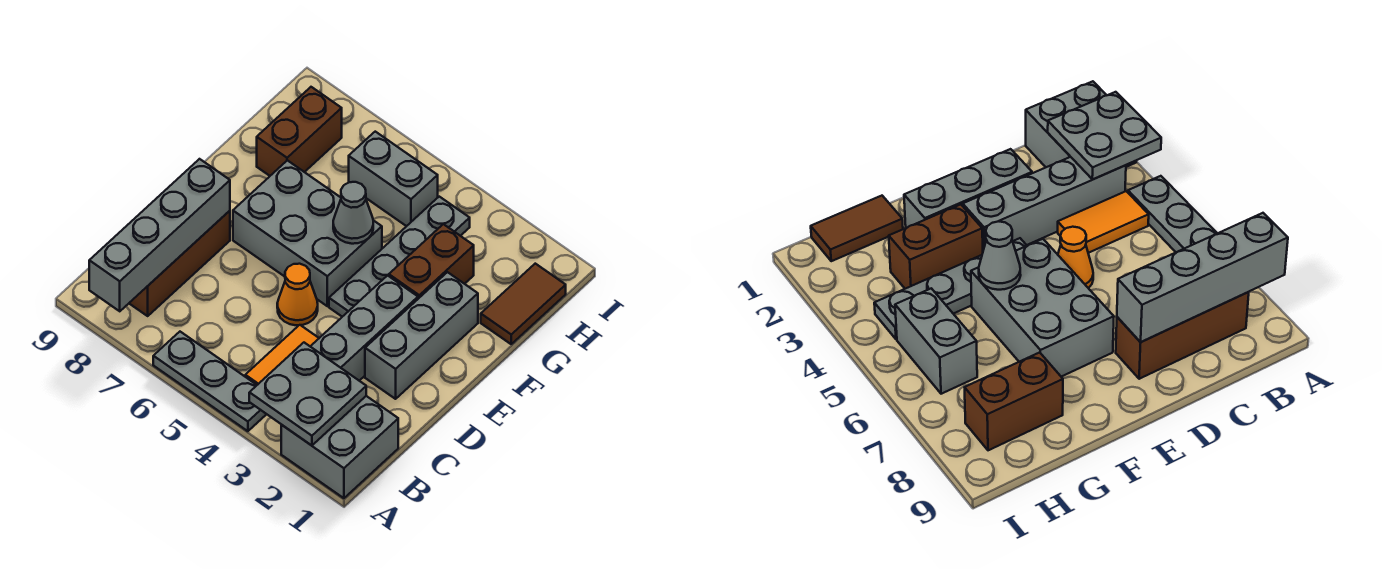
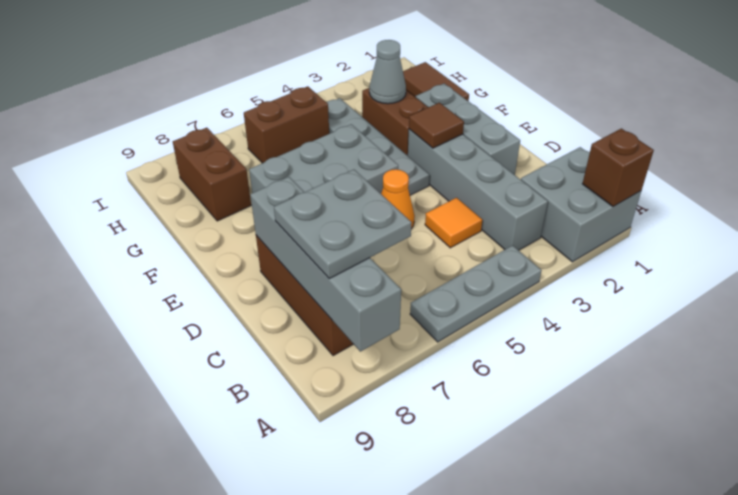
none -> brown 1x1 brick [582,129,654,207]
grey 2x2 plate [249,343,366,446] -> grey 2x2 plate moved to [274,170,412,279]
orange 1x2 tile [245,325,319,385] -> orange 1x1 tile [425,198,482,248]
none -> brown 1x1 tile [409,103,464,148]
grey 1x1 cone [333,182,373,244] -> grey 1x1 cone moved to [369,40,406,104]
grey 1x2 brick [349,132,438,226] -> brown 1x2 brick [244,86,329,163]

